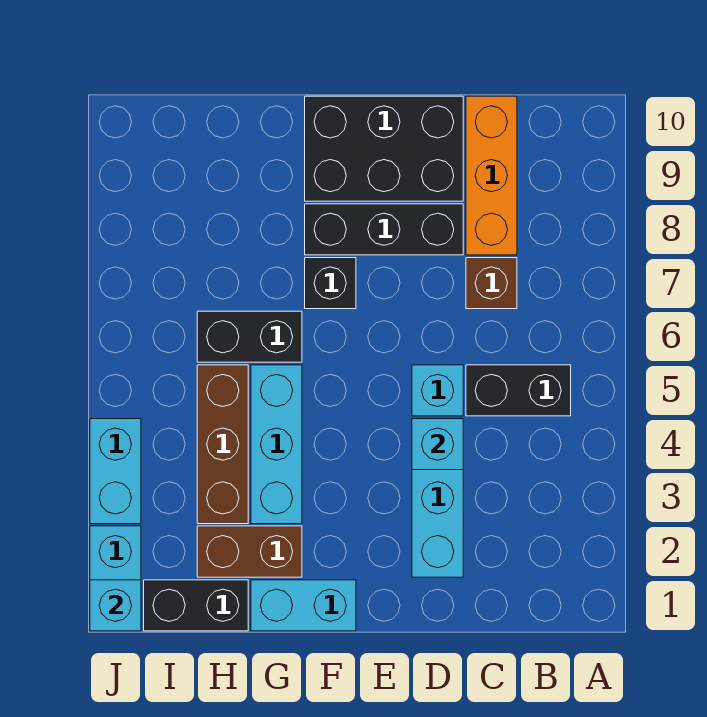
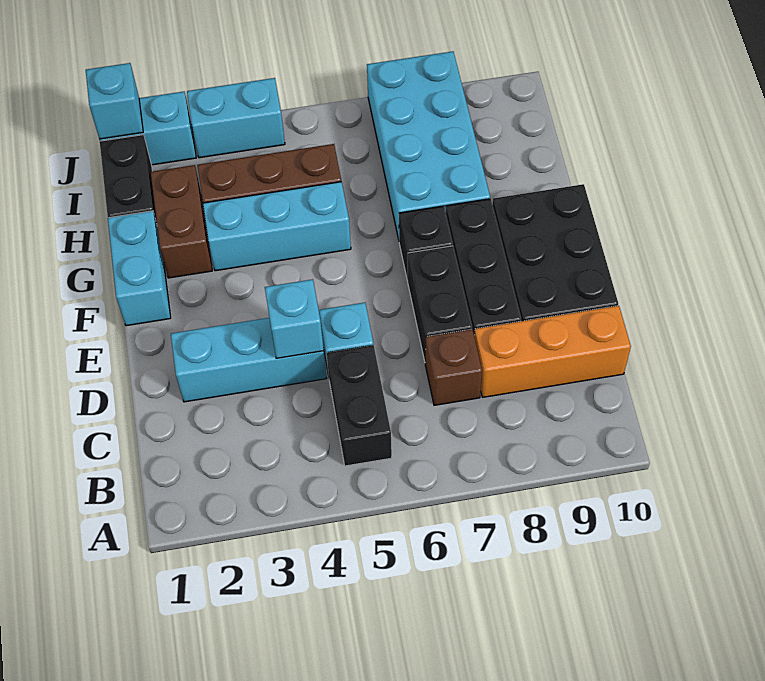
black 1x2 brick [197,311,302,362] -> black 1x2 brick moved to [408,246,472,361]
none -> cyan 2x4 brick [367,51,490,240]

